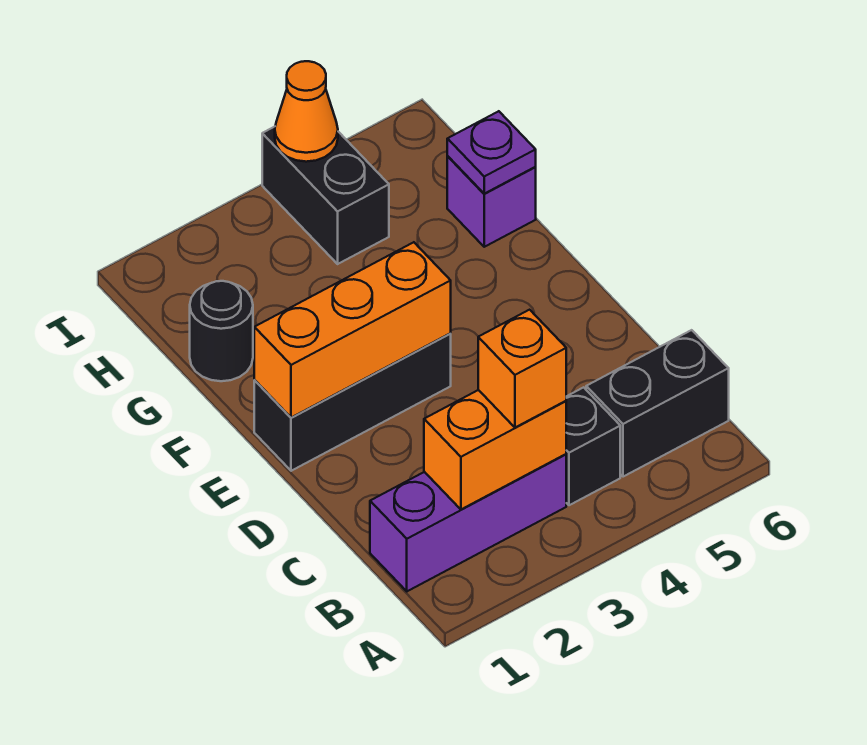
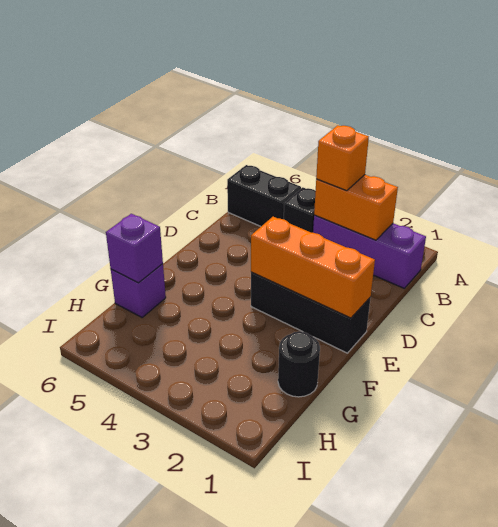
purple 1x1 plate [447,111,536,194] -> purple 1x1 brick [106,214,163,283]
black 1x2 brick [262,127,389,264] -> none
orange 1x1 cone [275,61,338,162] -> none

